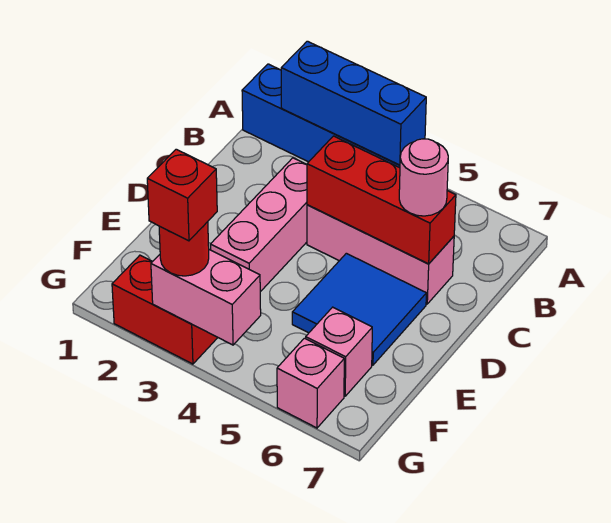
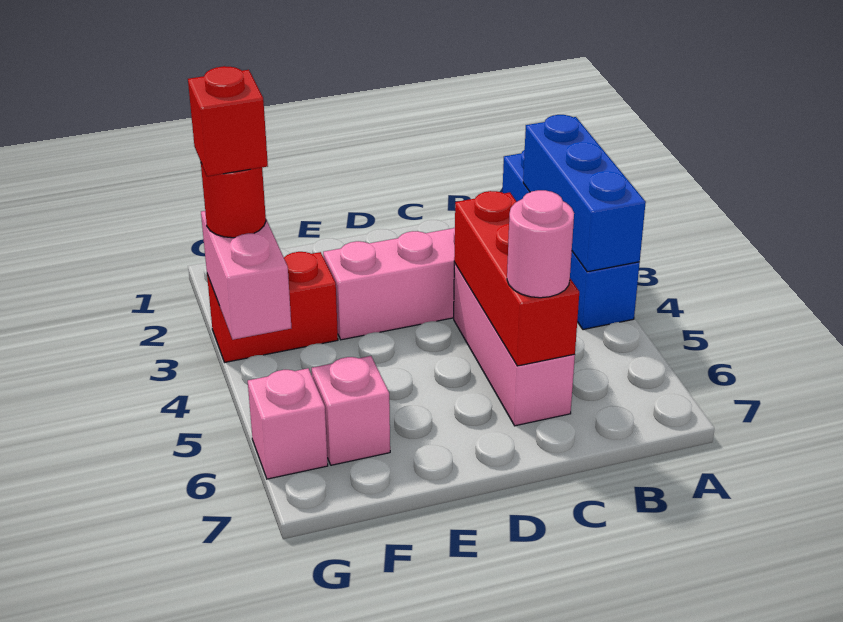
blue 2x2 tile [292,253,426,365] -> none
red 1x2 brick [112,255,218,364] -> red 1x2 brick turned to [207,252,338,362]

